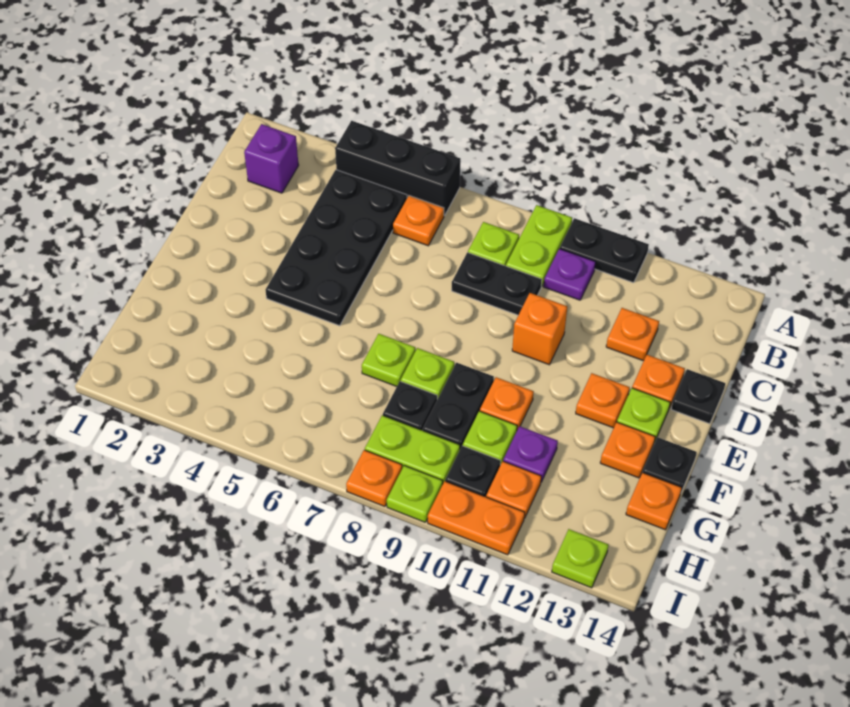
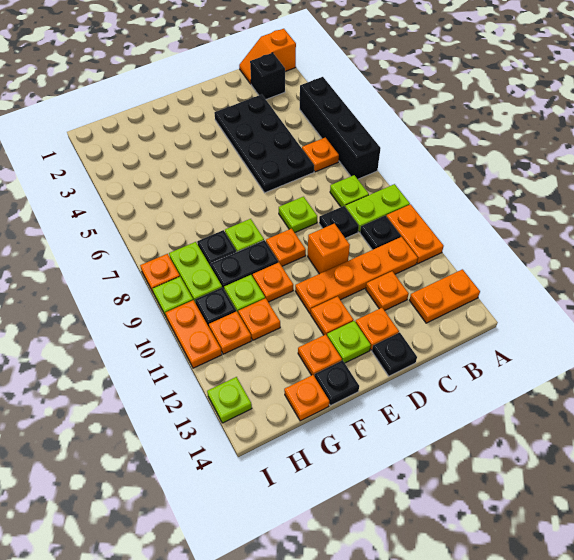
none -> orange 1x2 slope [239,29,296,84]
black 1x3 brick [335,121,461,216] -> black 1x4 brick [300,77,381,179]
black 1x2 plate [560,218,649,283] -> orange 1x2 plate [386,204,444,264]
none -> orange 1x2 plate [409,269,480,323]
purple 1x1 brick [244,124,299,193] -> black 1x1 brick [250,53,285,99]
black 2x4 plate [266,170,407,326] -> black 2x4 plate turned to [214,94,314,193]
purple 1x1 plate [544,249,596,300] -> black 1x1 plate [360,216,401,250]
none -> orange 1x4 plate [295,237,418,314]
black 1x2 plate [452,253,542,315] -> black 1x1 plate [319,206,359,238]
none -> orange 1x1 plate [266,229,306,266]
lime 1x1 plate [362,334,415,386] -> lime 1x1 plate moved to [279,197,317,232]
purple 1x1 plate [503,426,558,482] -> orange 1x1 plate [238,298,280,340]

